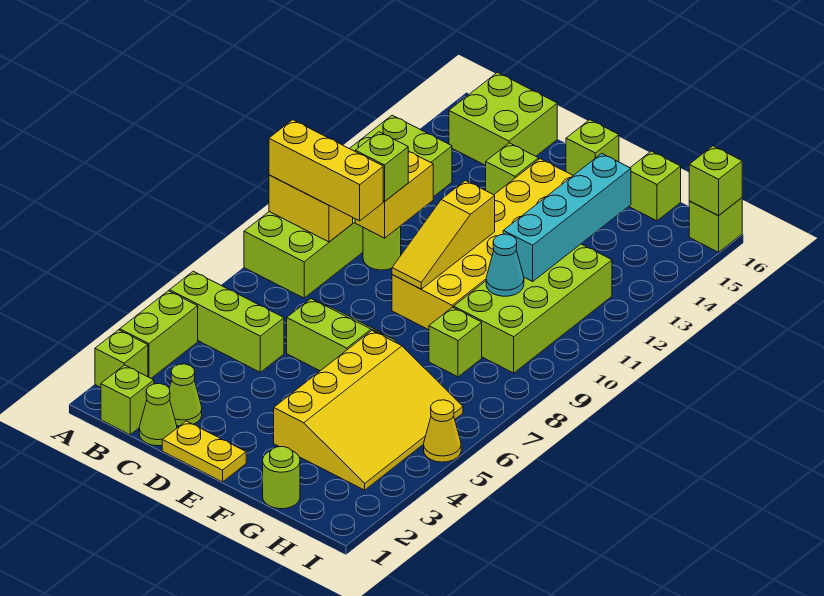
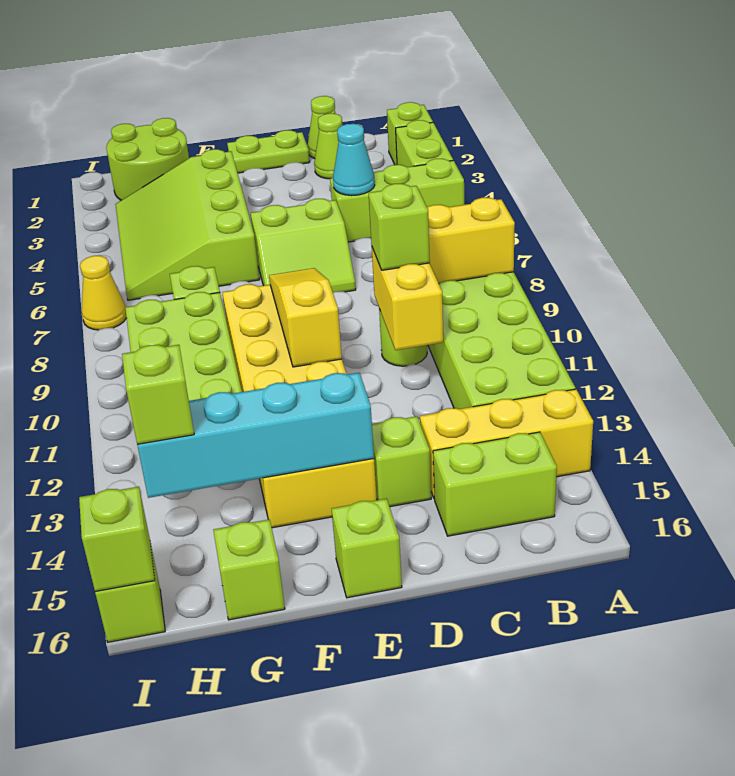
yellow 1x3 brick [269,120,383,221] -> yellow 1x3 brick moved to [420,389,593,498]
lime 1x1 brick [101,365,154,435] -> lime 1x1 brick moved to [122,345,194,444]
lime 2x2 brick [449,72,557,166] -> lime 1x2 brick [433,432,557,536]
yellow 1x2 plate [162,421,246,482] -> lime 1x2 plate [227,130,310,173]
yellow 3x4 slope [274,331,463,490] -> lime 3x4 slope [115,149,260,300]
lime 1x1 round brick [263,447,300,509] -> lime 2x2 round brick [106,118,189,200]
cyan 1x1 cone [486,234,524,296] -> cyan 1x1 cone moved to [333,124,375,196]
cyan 1x4 brick [503,153,631,282] -> cyan 1x4 brick turned to [137,373,374,498]
yellow 1x1 cone [424,400,461,462] -> yellow 1x1 cone moved to [80,256,127,330]

